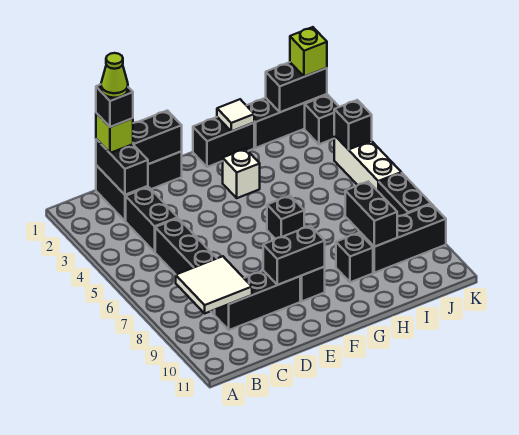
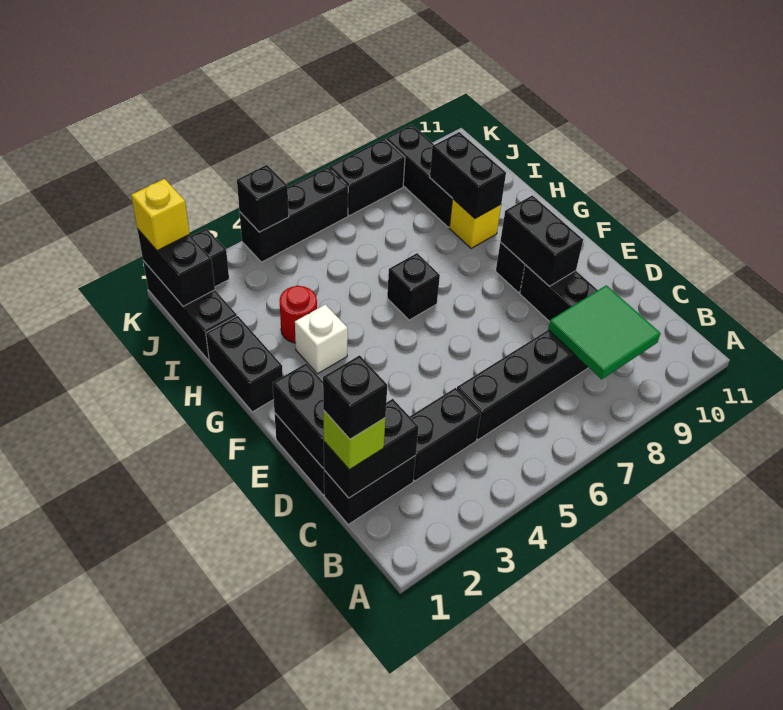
white 2x2 tile [176,256,252,313] -> green 2x2 tile [548,285,660,379]
lime 1x1 cone [101,53,128,98] -> none
white 1x1 tile [217,99,254,131] -> none
none -> red 1x1 round brick [279,286,317,343]
black 1x1 brick [336,233,373,282] -> yellow 1x1 brick [449,199,501,248]
black 1x2 brick [345,182,397,247] -> black 1x2 brick turned to [430,132,506,219]
lime 1x1 brick [290,27,327,77] -> yellow 1x1 brick [131,179,190,251]
white 1x3 brick [334,135,401,192] -> black 1x3 brick [240,167,348,262]

